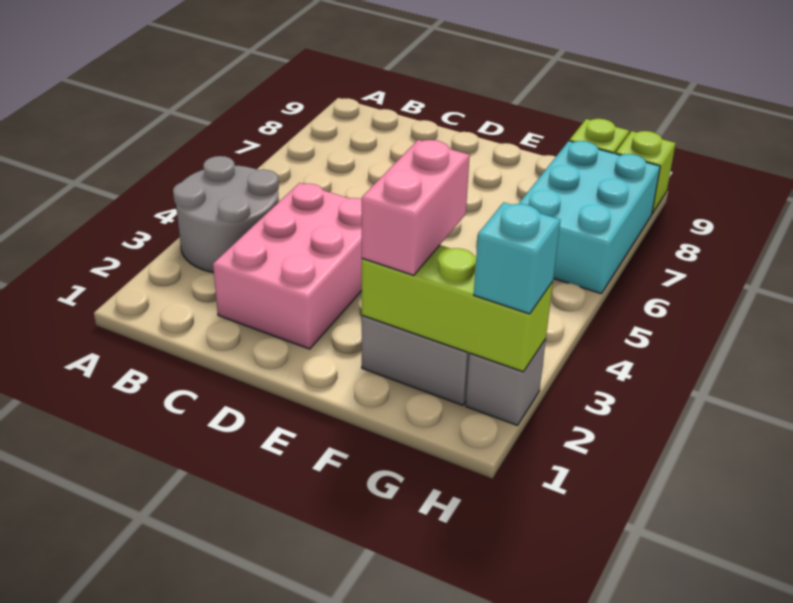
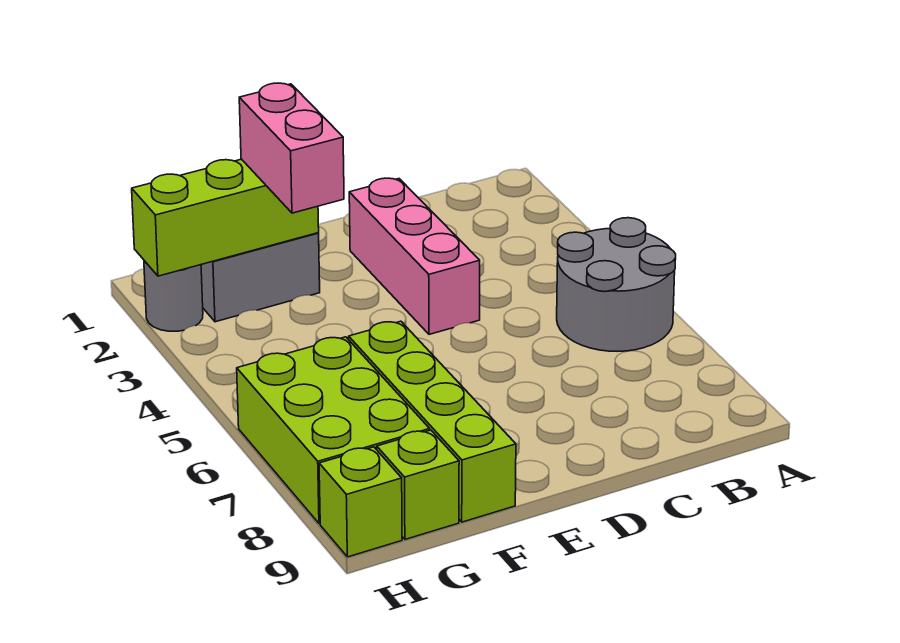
grey 2x2 round brick [173,156,279,272] -> grey 2x2 round brick moved to [557,218,676,351]
pink 2x3 brick [213,183,362,349] -> pink 1x3 brick [349,178,480,334]
none -> lime 1x4 brick [349,321,516,522]
cyan 2x3 brick [519,141,660,294] -> lime 2x3 brick [237,337,430,524]
grey 1x1 brick [466,339,546,425] -> grey 1x1 round brick [144,261,203,331]
cyan 1x1 brick [474,202,560,314] -> none

